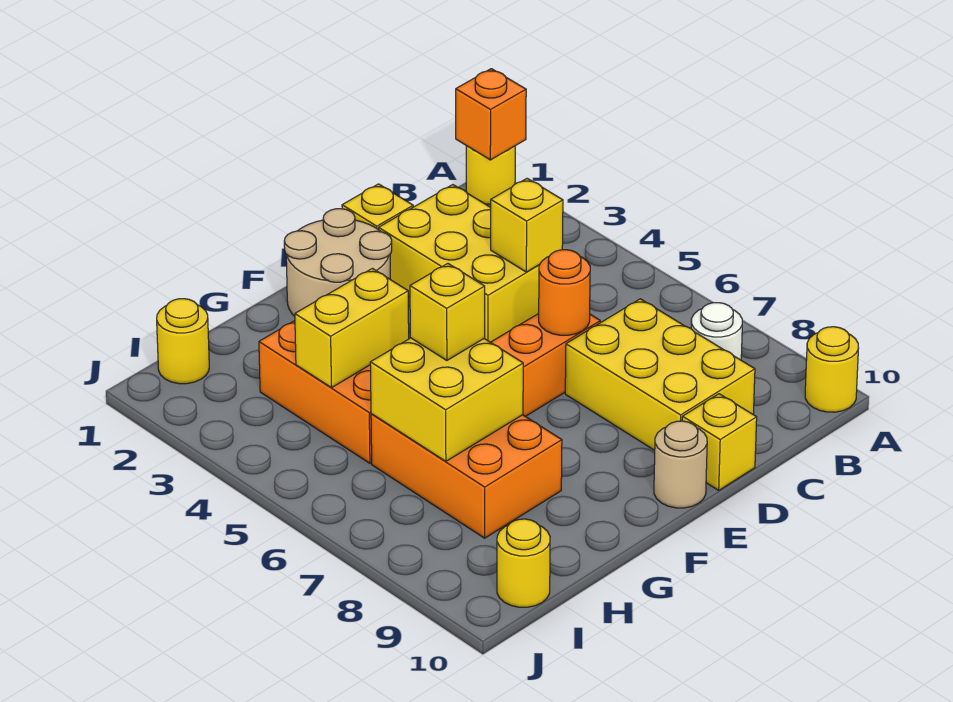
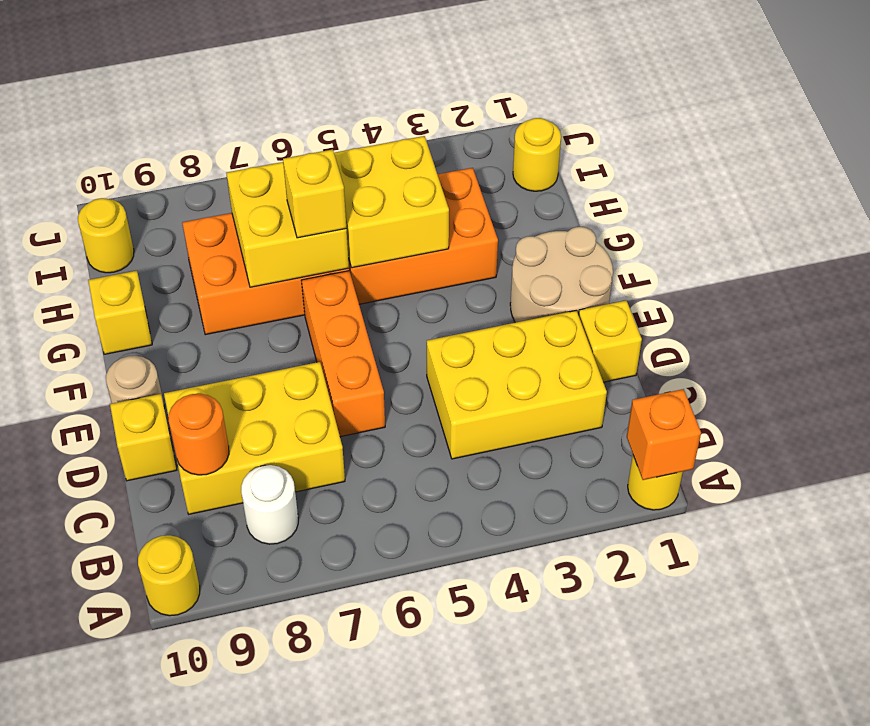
yellow 1x1 brick [491,178,563,272] -> yellow 1x1 brick moved to [88,271,152,354]
orange 1x1 round brick [539,250,590,335] -> orange 1x1 round brick moved to [169,394,229,475]
yellow 1x2 brick [295,268,409,388] -> yellow 2x2 brick [334,136,449,268]

